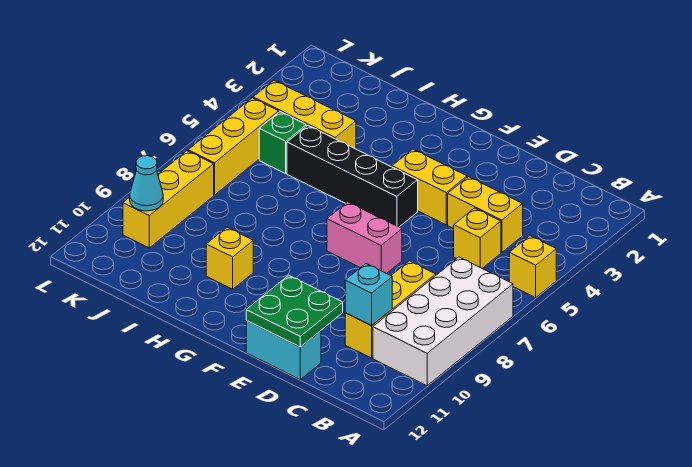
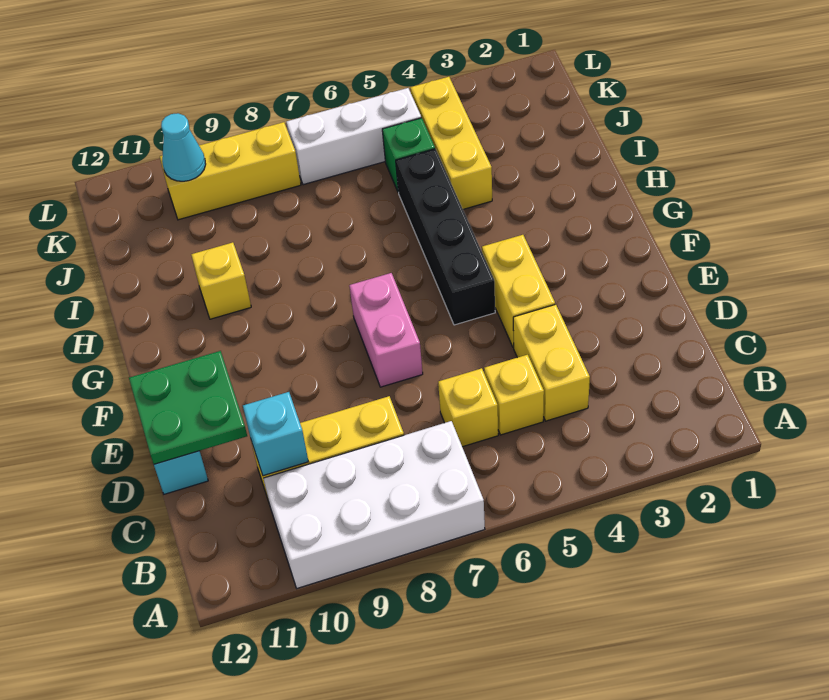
yellow 1x1 brick [509,236,556,297] -> yellow 1x1 brick moved to [438,368,498,447]
yellow 1x3 brick [188,98,279,195] -> white 1x3 brick [286,88,421,185]

